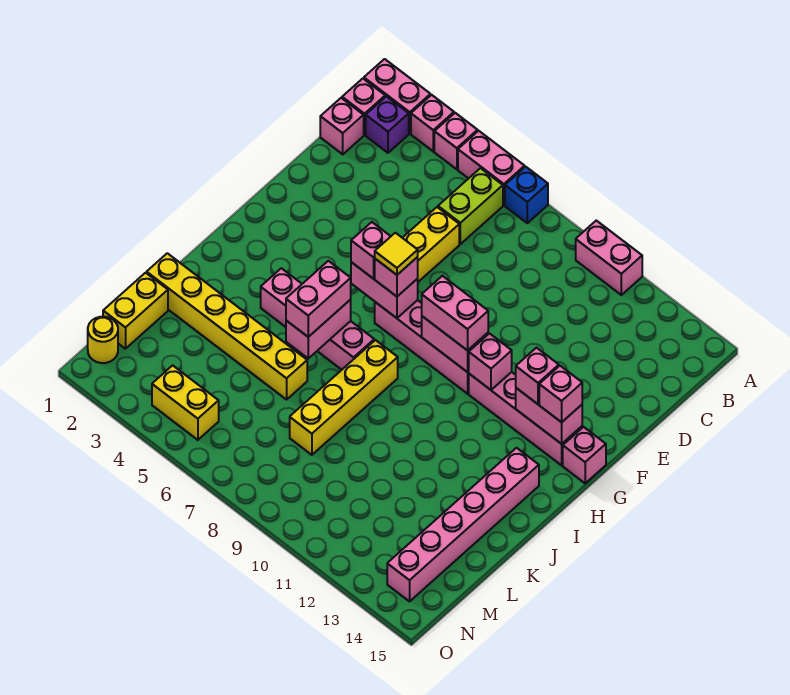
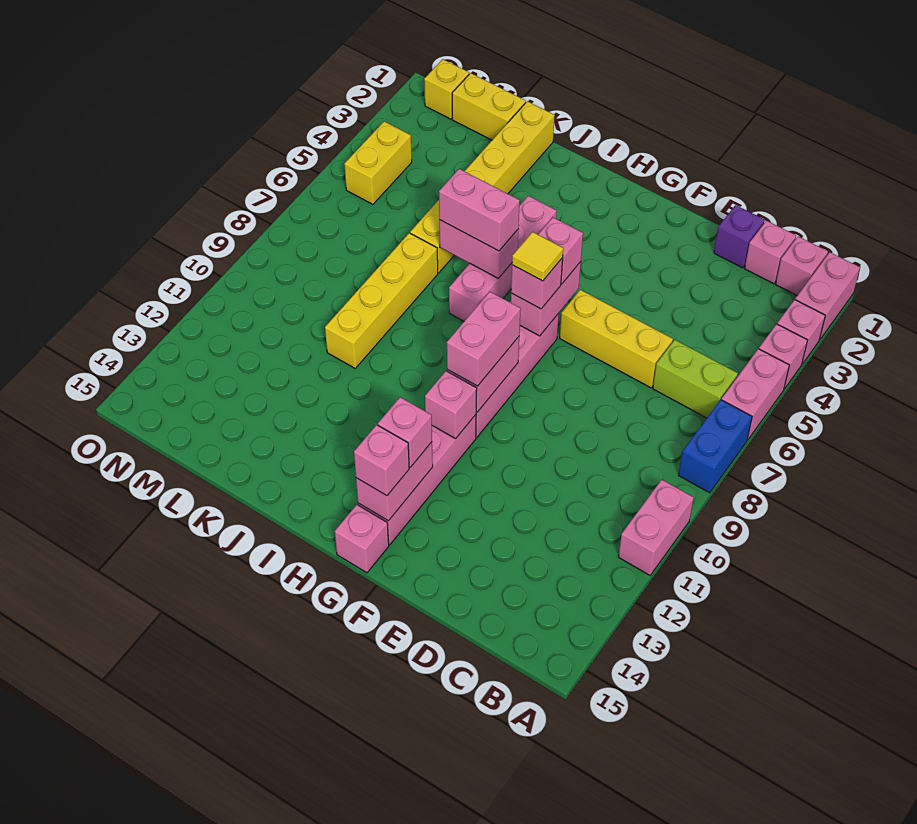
blue 1x1 brick [505,167,548,223] -> blue 1x2 brick [679,400,752,493]
purple 1x1 brick [366,96,409,153] -> purple 1x1 brick moved to [714,205,765,268]
yellow 1x4 brick [290,340,398,455] -> yellow 1x4 brick turned to [325,233,438,368]
pink 1x6 brick [387,448,539,601] -> none
yellow 1x1 round brick [88,317,118,363] -> yellow 1x1 brick [424,59,469,119]

